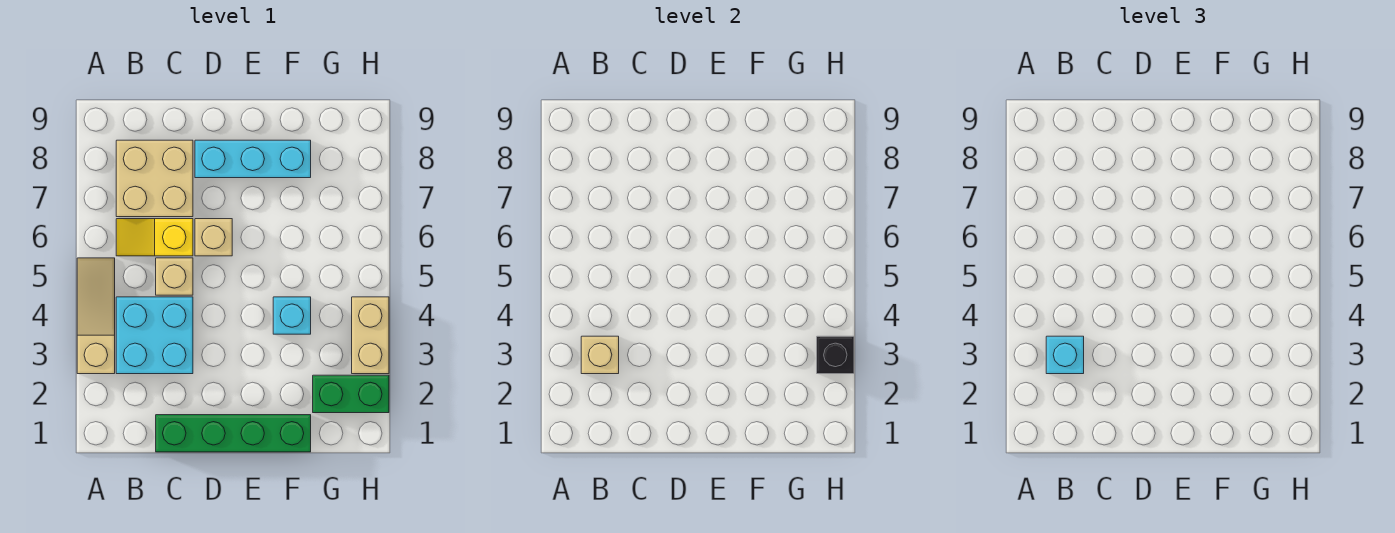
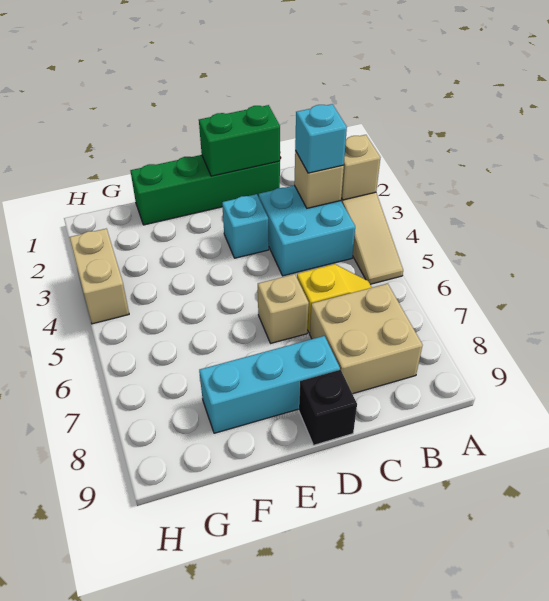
tan 1x1 brick [156,258,193,295] -> tan 1x1 brick moved to [341,135,380,200]
cyan 1x1 brick [273,297,311,334] -> cyan 1x1 brick moved to [222,194,269,258]
green 1x2 brick [313,375,389,413] -> green 1x2 brick moved to [199,105,280,176]
black 1x1 brick [817,336,854,374] -> black 1x1 brick moved to [299,370,357,445]

